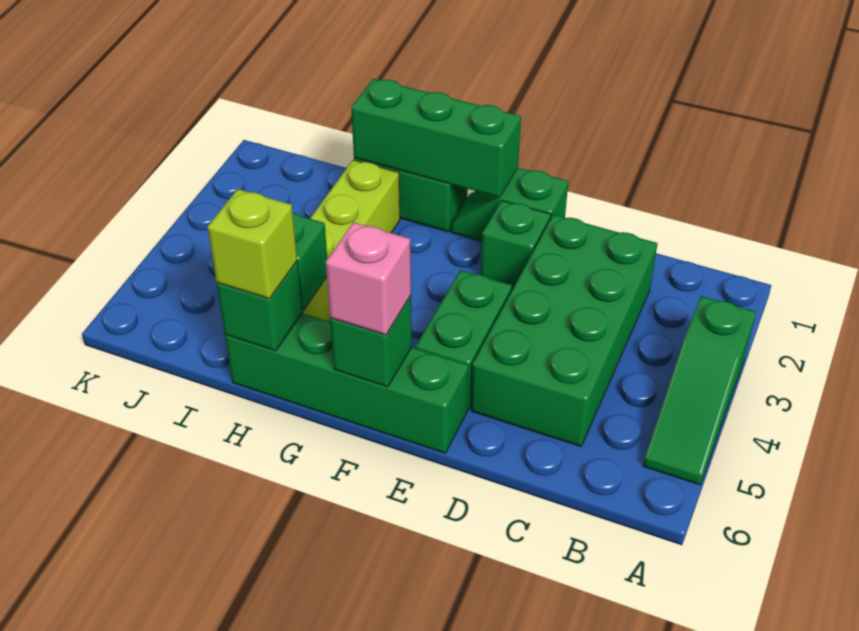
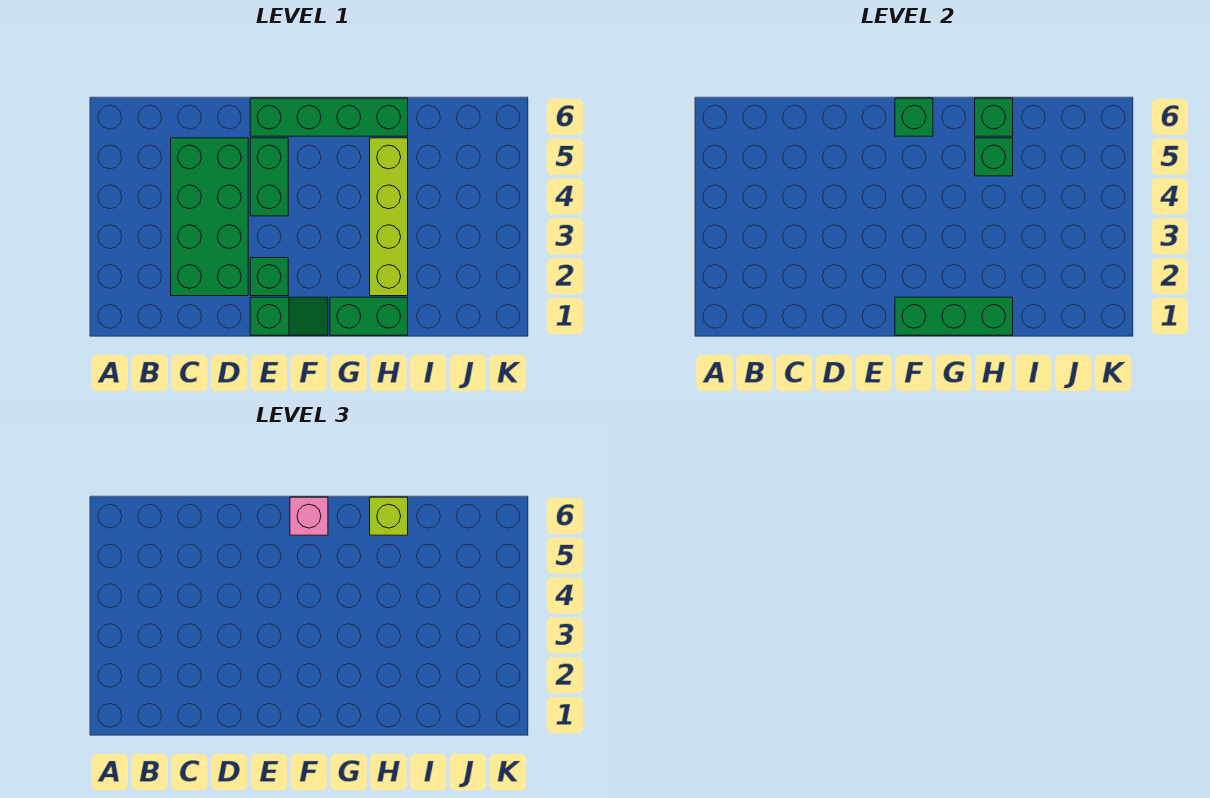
green 1x3 slope [643,296,756,485] -> none

